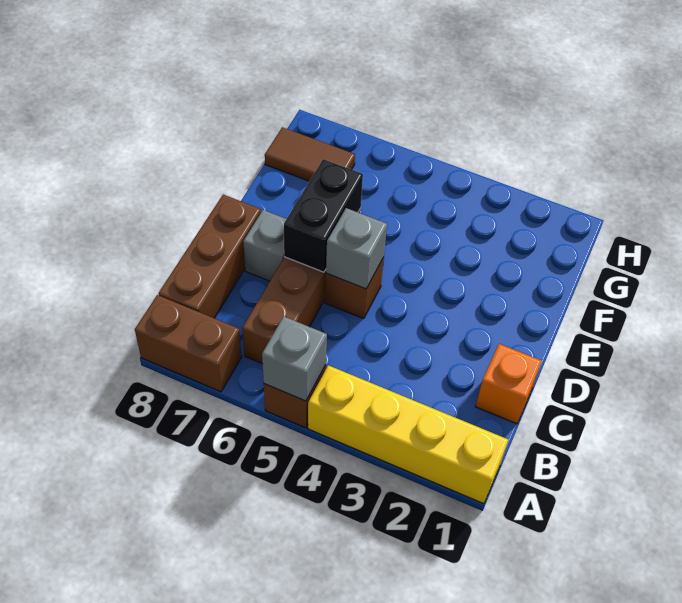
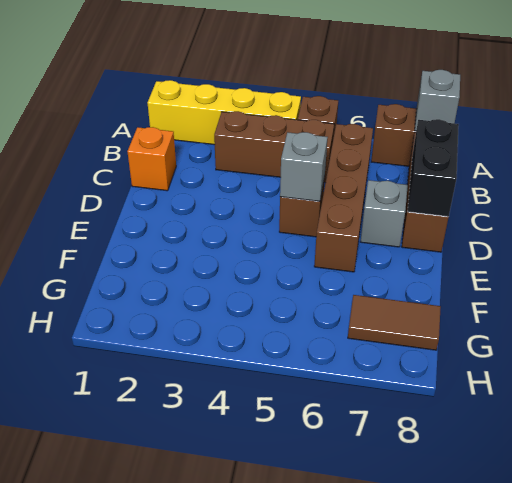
grey 1x1 brick [262,317,327,401] -> grey 1x1 brick moved to [415,70,460,131]
none -> brown 1x3 brick [214,111,334,183]
black 1x2 brick [284,159,363,272] -> black 1x2 brick moved to [407,119,459,217]

